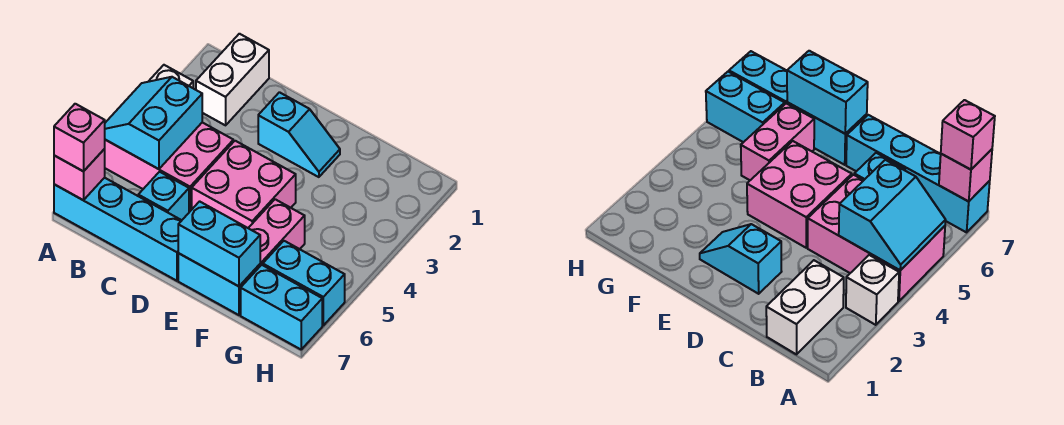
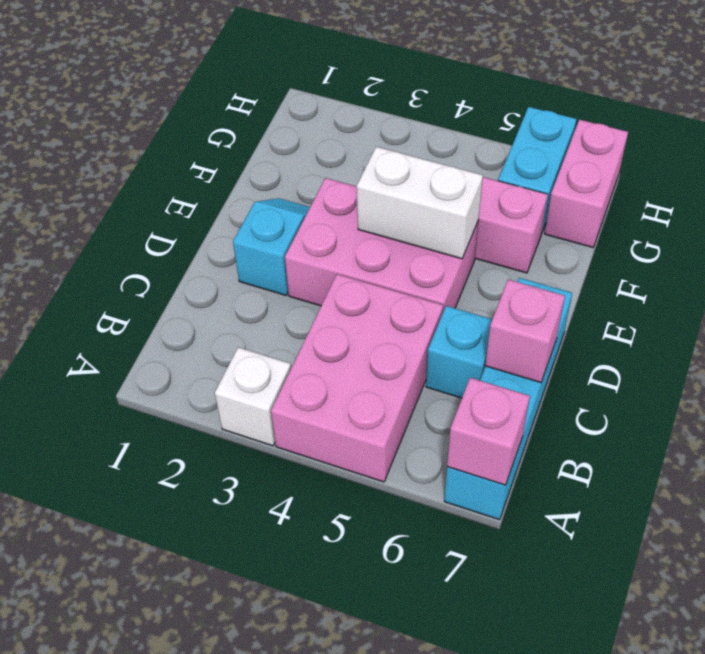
cyan 2x2 slope [105,77,202,169] -> none
pink 1x1 brick [54,104,105,171] -> pink 1x1 brick moved to [485,279,565,383]
white 1x2 brick [196,34,269,125] -> white 1x2 brick moved to [357,147,483,259]
pink 2x2 brick [192,141,296,228] -> pink 2x3 brick [285,178,479,312]
cyan 1x2 brick [178,253,260,315] -> none
cyan 1x2 brick [178,201,260,286] -> none
cyan 1x2 brick [241,265,322,349] -> pink 1x2 brick [545,120,628,247]

